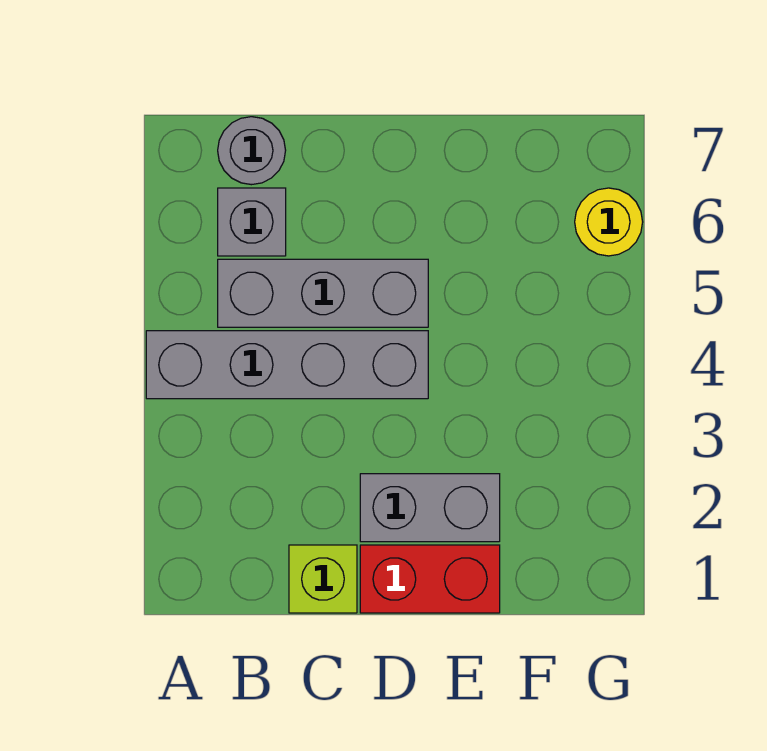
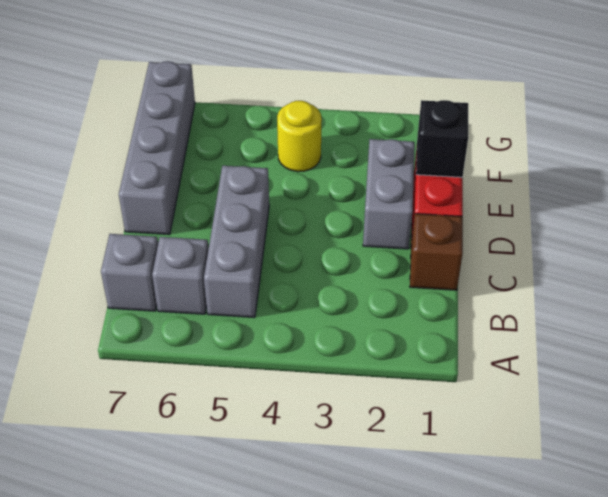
grey 1x4 brick [146,331,428,399] -> grey 1x4 brick moved to [119,61,195,235]
grey 1x1 round brick [218,117,286,185] -> grey 1x1 brick [101,234,158,311]
lime 1x1 brick [289,545,357,613] -> brown 1x1 brick [410,214,463,290]
none -> black 1x1 brick [416,100,468,177]
yellow 1x1 round brick [575,188,643,256] -> yellow 1x1 round brick moved to [277,101,322,172]

